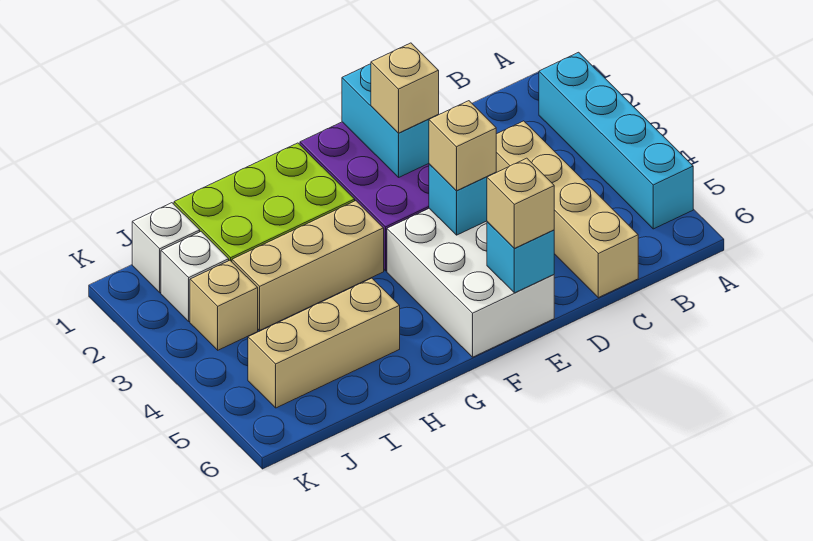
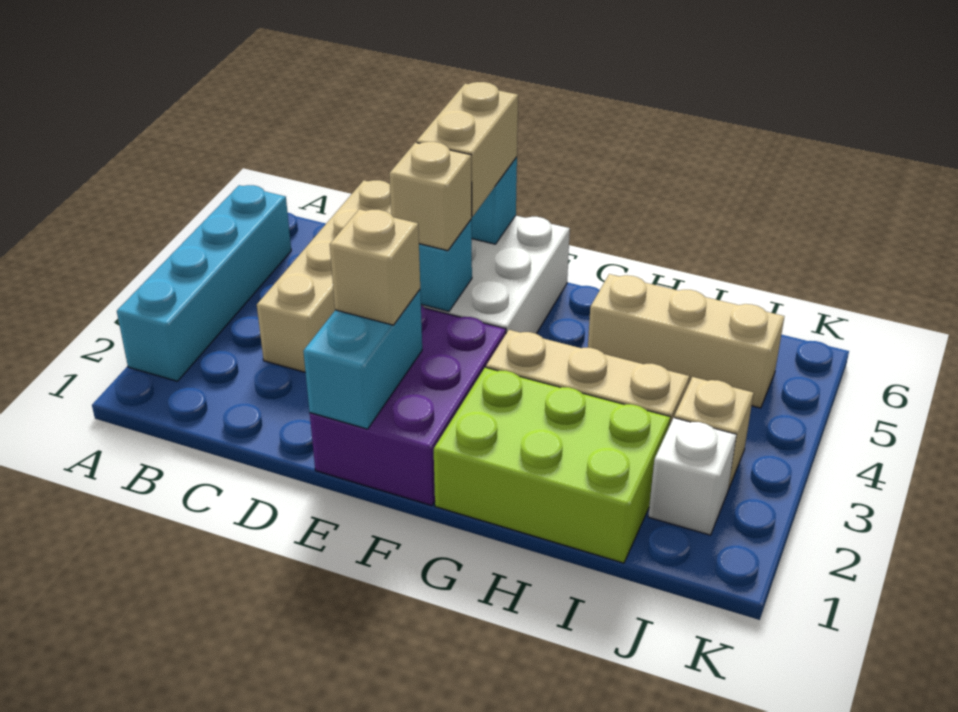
tan 1x1 brick [487,158,554,248] -> tan 1x2 brick [416,82,518,217]
white 1x1 brick [132,203,200,293] -> none

